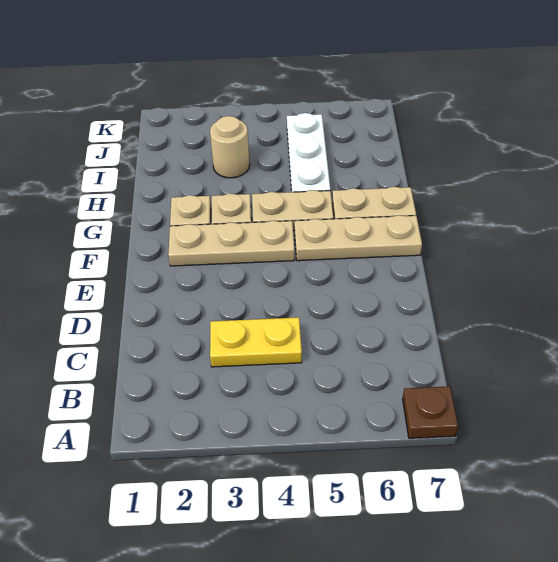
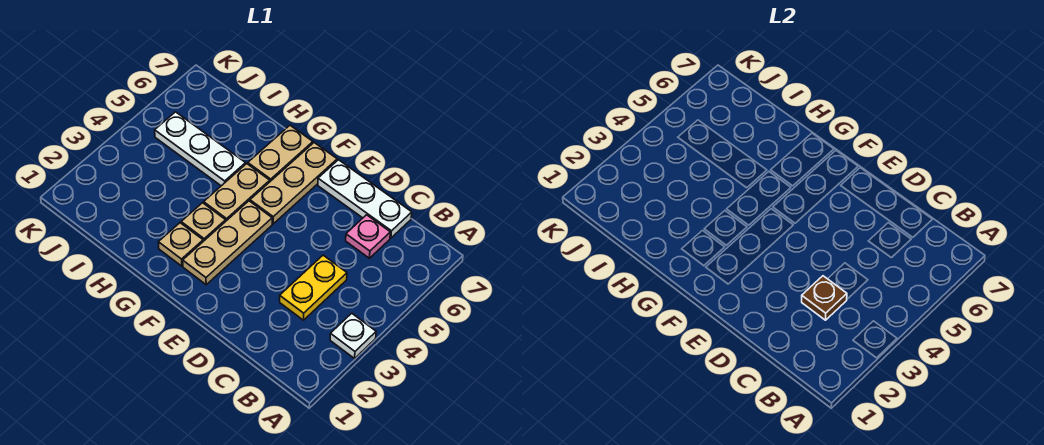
none -> white 1x1 plate [330,313,376,358]
brown 1x1 plate [403,386,458,438] -> brown 1x1 plate moved to [802,276,847,320]
none -> pink 1x1 plate [346,215,390,258]
none -> white 1x3 plate [318,160,412,238]
tan 1x1 round brick [210,116,250,178] -> none

